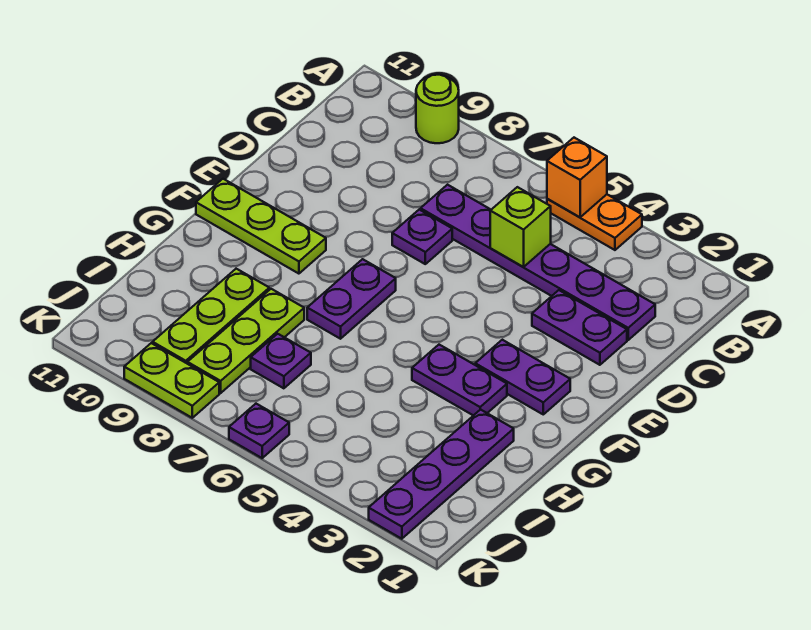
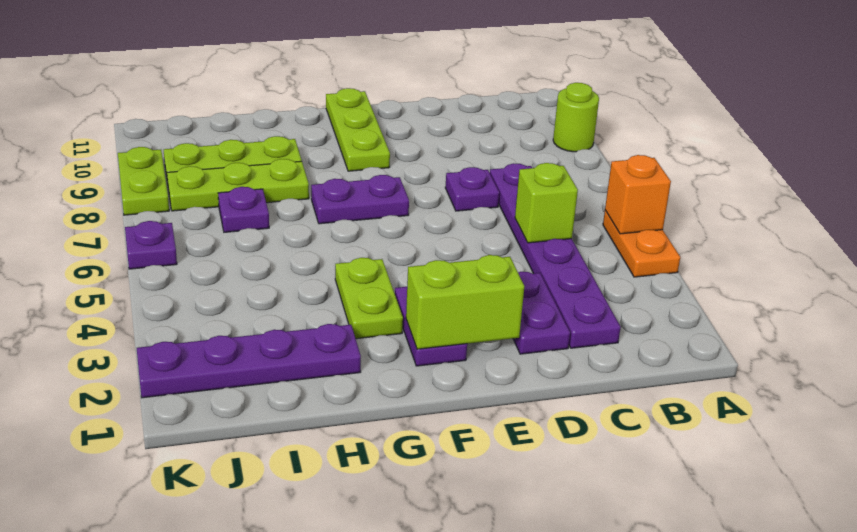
none -> lime 1x2 brick [406,255,524,349]
purple 1x2 plate [412,345,507,416] -> lime 1x2 plate [335,258,403,339]

